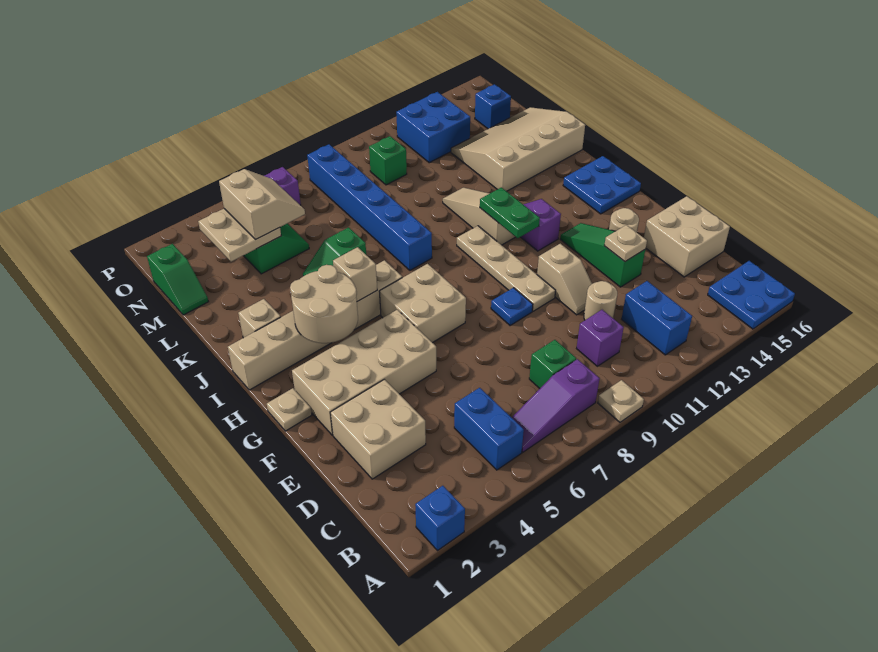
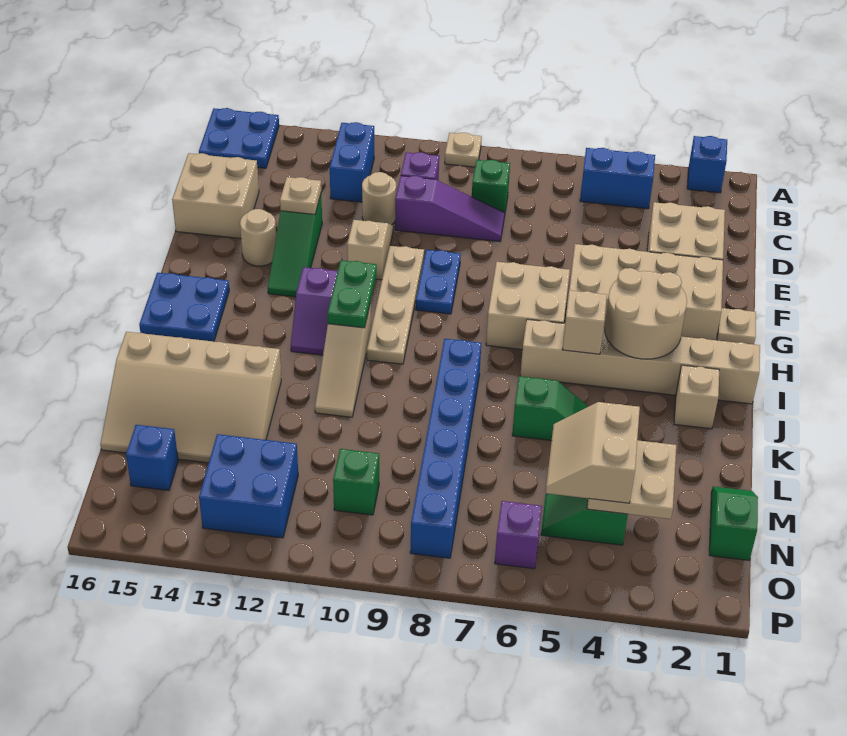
blue 1x2 brick [454,388,524,470] -> blue 1x2 brick turned to [580,148,655,209]
purple 1x3 slope [512,359,600,452] -> purple 1x3 slope moved to [395,176,505,242]
blue 1x1 plate [491,288,533,326] -> blue 1x2 plate [416,250,461,314]

